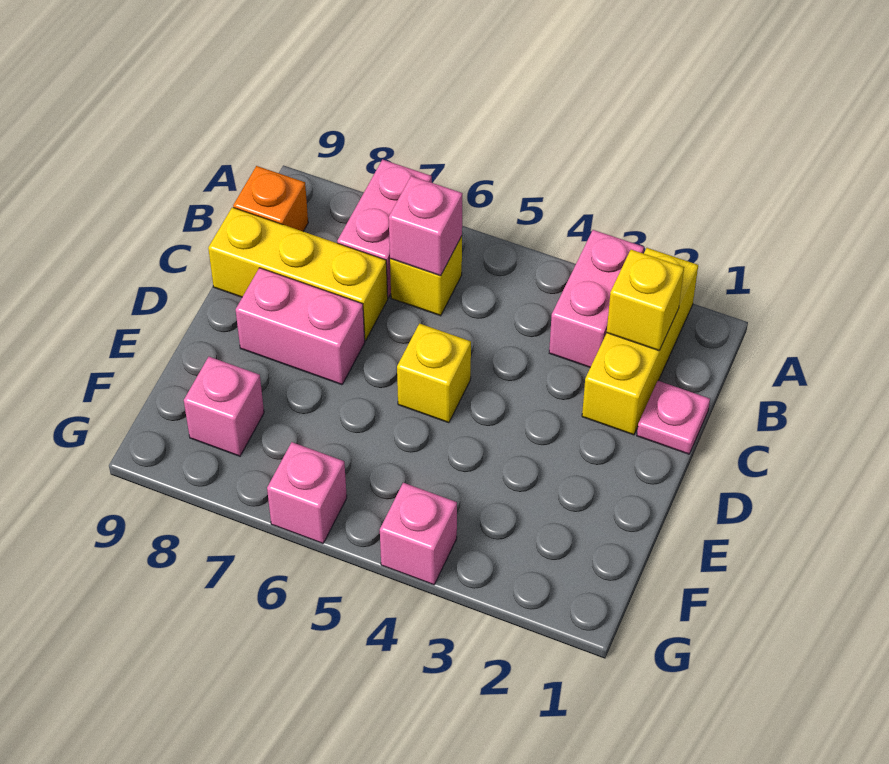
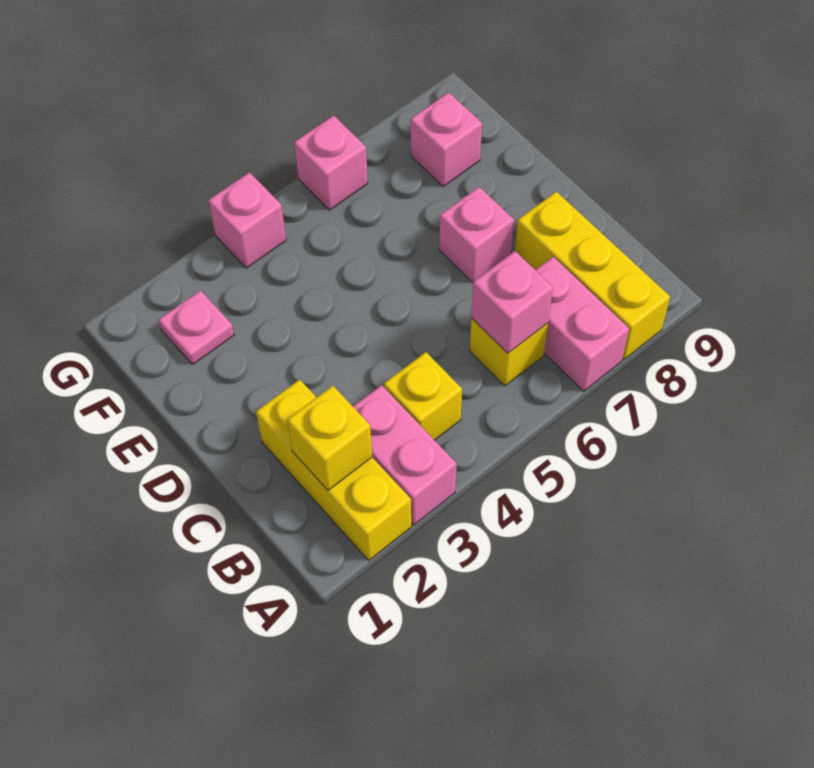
orange 1x1 brick [233,166,308,231] -> none
pink 1x1 plate [637,381,710,454] -> pink 1x1 plate moved to [159,291,234,365]
yellow 1x3 brick [208,207,388,341] -> yellow 1x3 brick turned to [515,192,670,359]
yellow 1x1 brick [397,324,471,423] -> yellow 1x1 brick moved to [384,352,462,440]
pink 1x2 brick [236,268,365,385] -> pink 1x1 brick [439,187,514,283]

